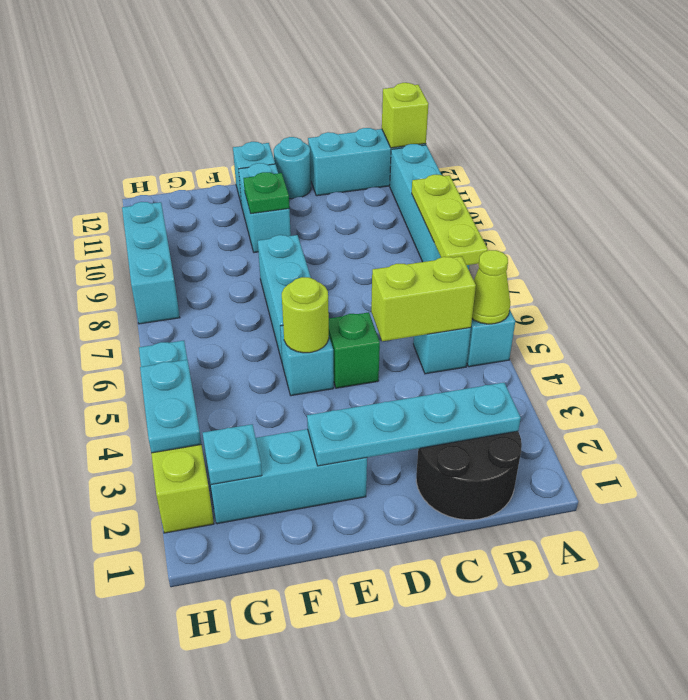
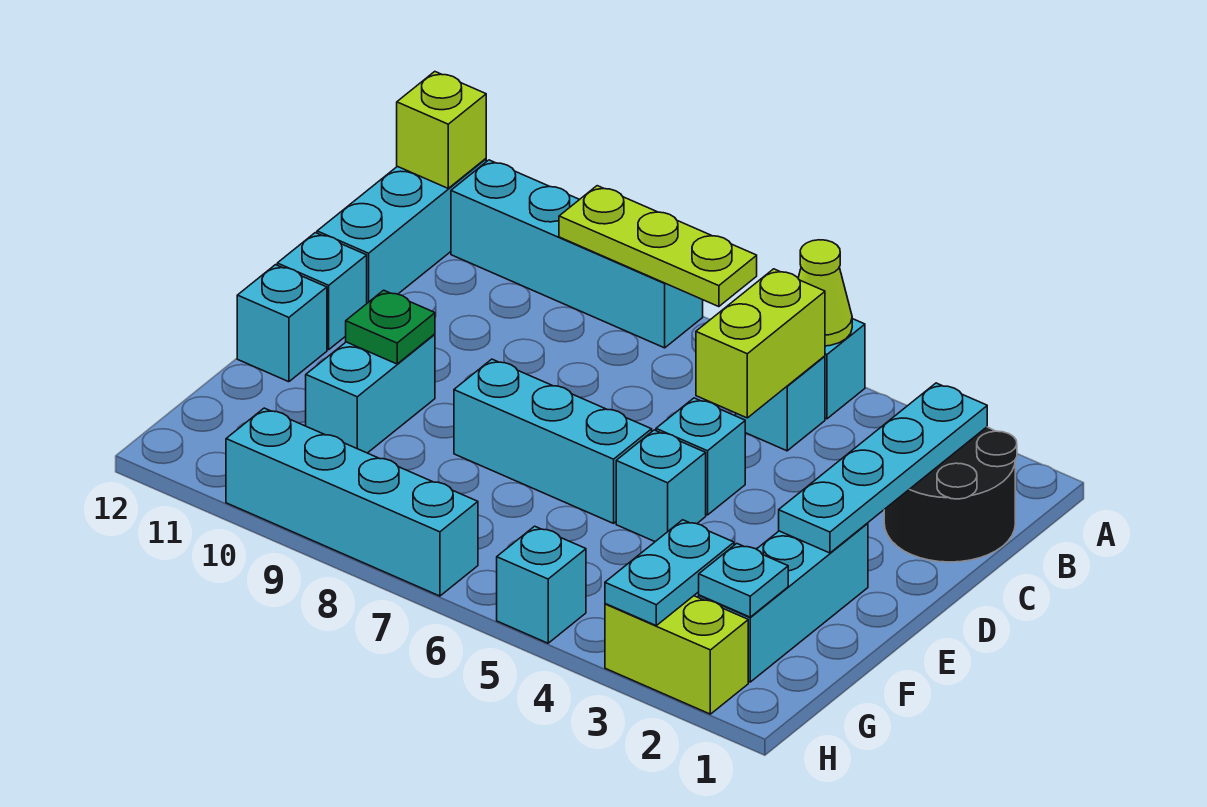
green 1x1 brick [329,312,380,388] -> cyan 1x1 brick [656,398,745,515]
cyan 1x1 round brick [274,137,311,199] -> cyan 1x1 brick [277,233,367,350]
lime 1x1 round brick [282,277,329,353] -> none
cyan 1x2 brick [239,163,291,253] -> cyan 1x2 brick turned to [306,334,435,453]
cyan 1x2 plate [140,360,201,453] -> cyan 1x2 plate turned to [605,520,734,625]
cyan 1x3 brick [122,202,180,324] -> cyan 1x4 brick [226,408,478,596]

